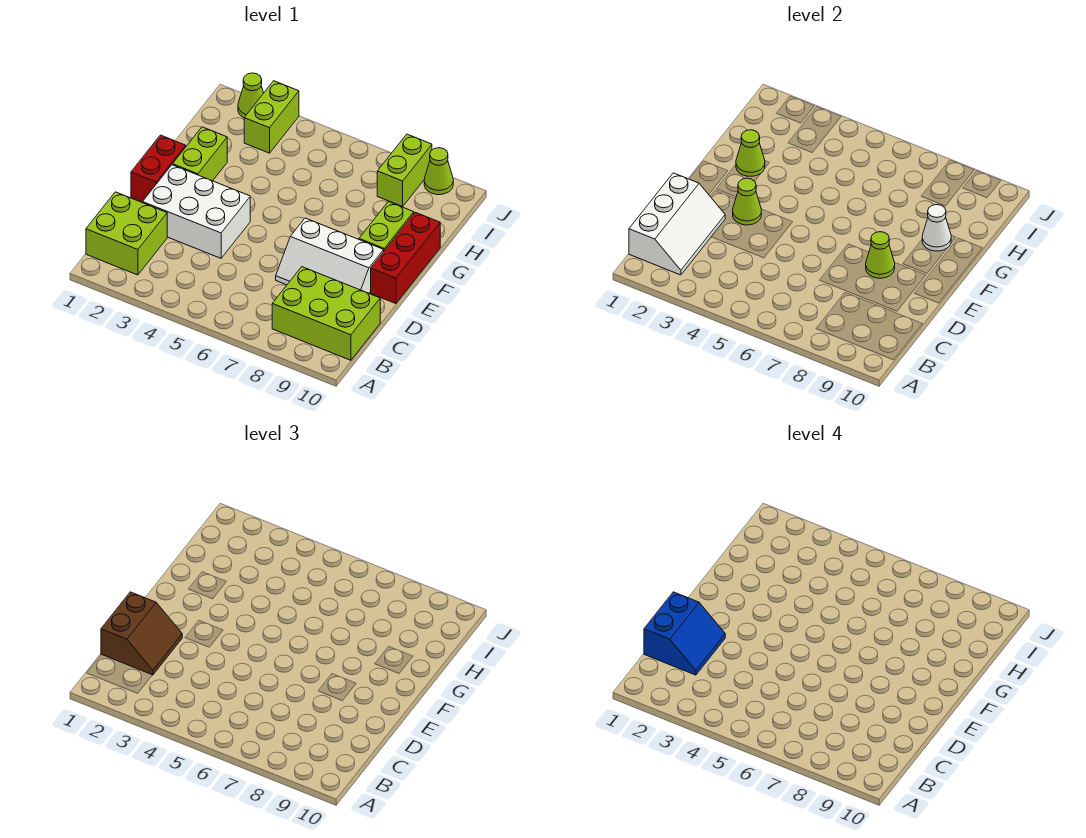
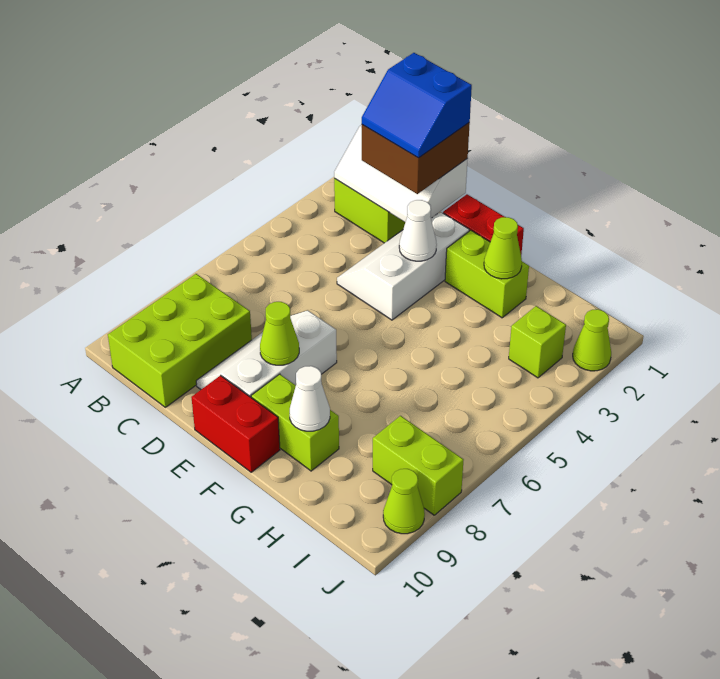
brown 2x2 slope [101,592,182,675] -> brown 2x2 brick [362,123,470,194]
white 2x3 brick [143,165,250,258] -> white 2x3 slope [337,212,469,320]
lime 1x1 cone [733,178,761,225] -> white 1x1 cone [399,200,437,261]
red 1x3 brick [371,212,440,304] -> red 1x2 brick [191,375,280,472]
lime 1x2 brick [244,81,299,153] -> lime 1x1 brick [509,306,566,378]

